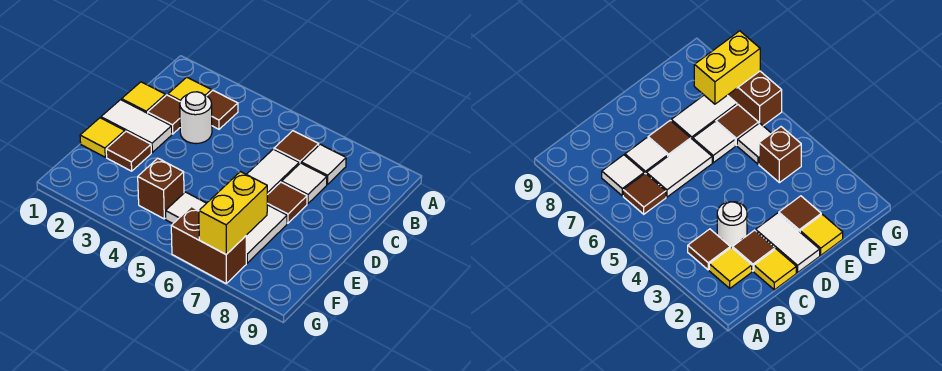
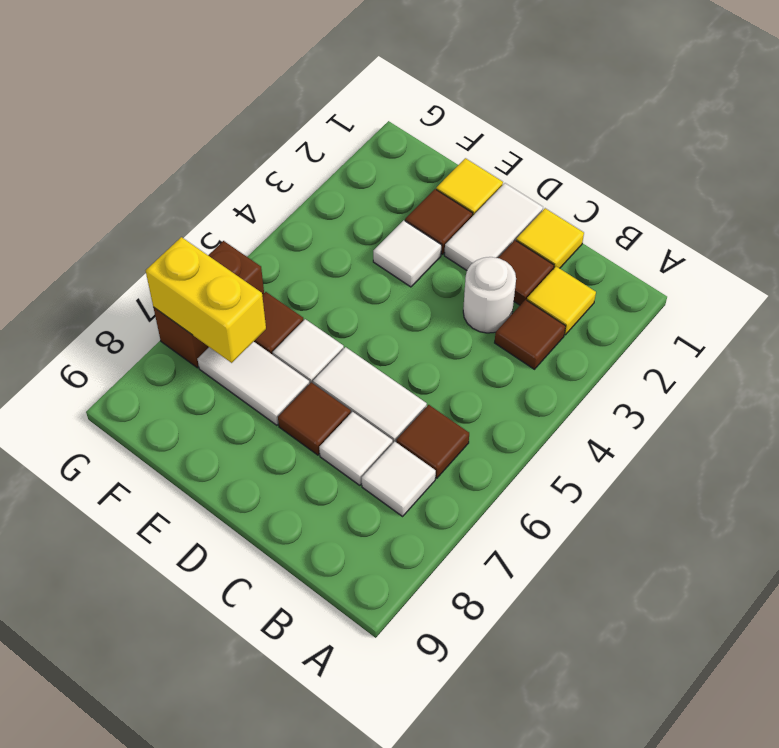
brown 1x1 brick [138,158,184,219] -> none
white 1x1 tile [166,192,206,223] -> white 1x1 tile moved to [373,220,442,287]

